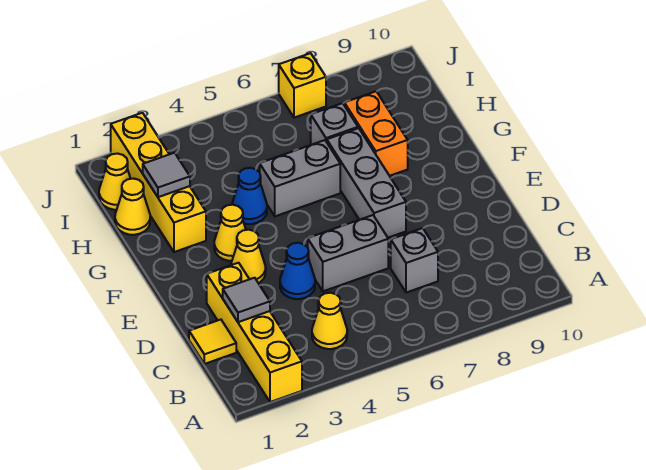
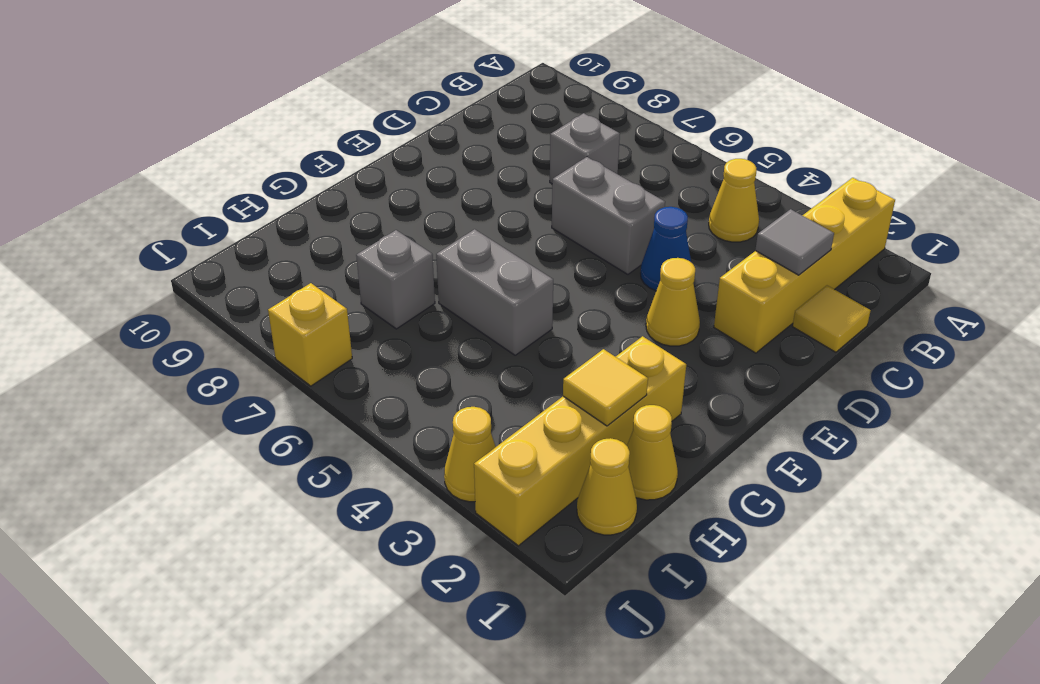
grey 1x3 brick [327,128,406,238] -> none
yellow 1x1 cone [214,205,246,261] -> yellow 1x1 cone moved to [444,407,496,502]
blue 1x1 cone [232,168,267,224] -> none
orange 1x2 brick [344,91,408,176] -> none
grey 1x1 tile [143,153,190,197] -> yellow 1x1 tile [563,349,648,426]

